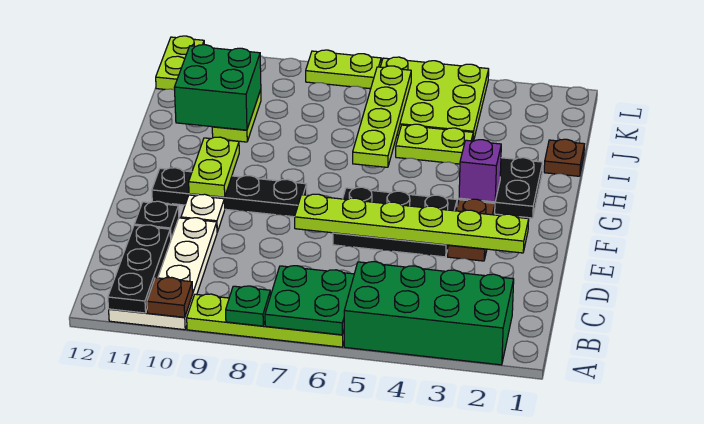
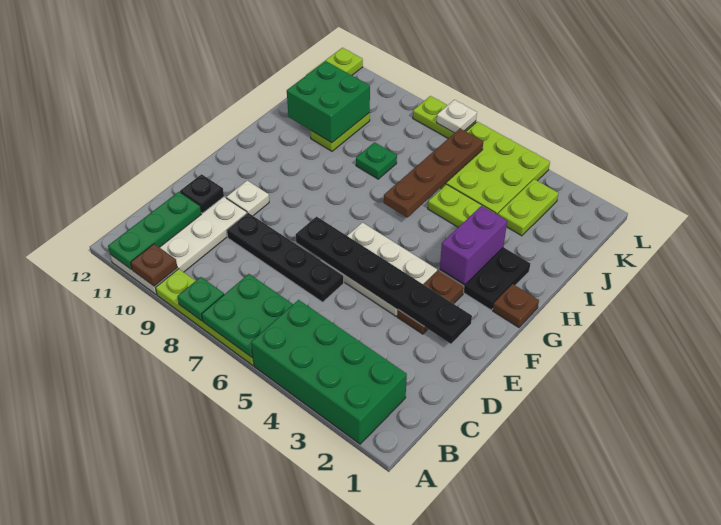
black 1x3 plate [108,225,171,313] -> green 1x3 plate [108,192,201,270]
lime 1x6 plate [295,194,529,253] -> black 1x6 plate [296,217,472,344]
black 2x3 plate [333,187,457,257] -> white 2x3 plate [321,222,437,316]
black 1x4 plate [152,168,307,217] -> black 1x4 plate moved to [227,213,344,302]
lime 1x2 plate [189,137,239,197] -> lime 1x2 plate moved to [498,179,558,236]
purple 1x1 brick [459,140,501,202] -> purple 1x2 brick [440,206,507,285]
lime 1x4 plate [353,66,411,167] -> brown 1x4 plate [384,129,483,217]
brown 1x1 plate [544,139,584,176] -> brown 1x1 plate moved to [493,284,539,327]
none -> green 1x1 plate [356,142,397,179]
none -> white 1x1 plate [436,100,477,133]

